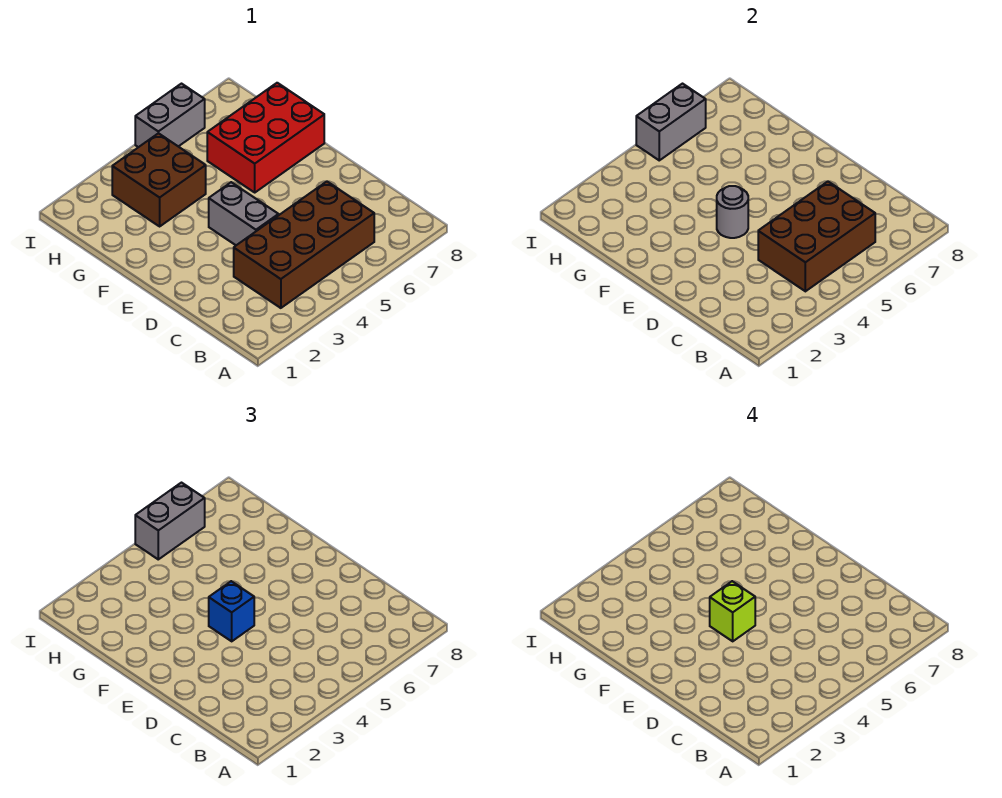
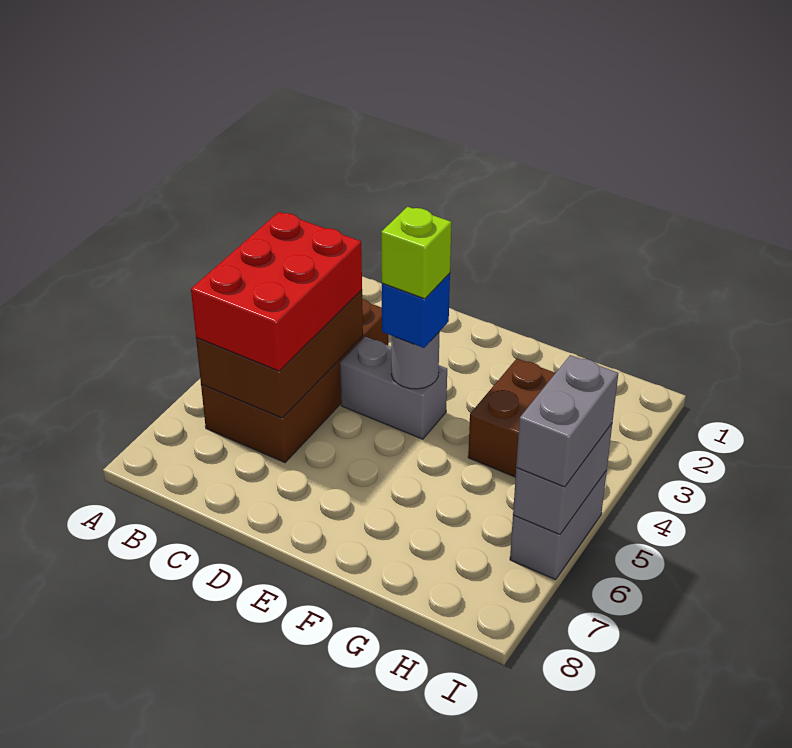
red 2x3 brick [207,83,324,192] -> red 2x3 brick moved to [191,212,362,371]

